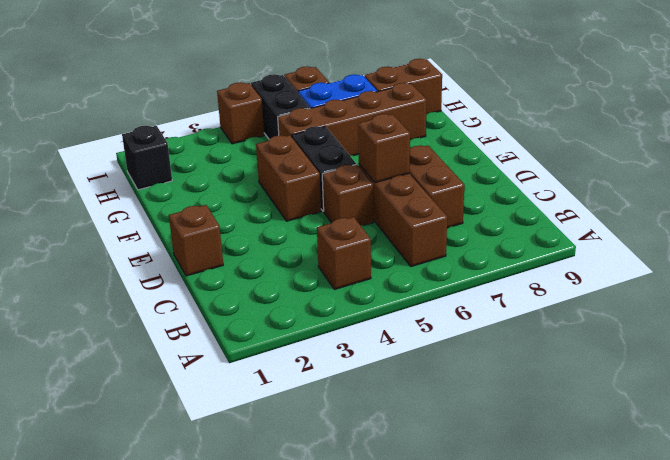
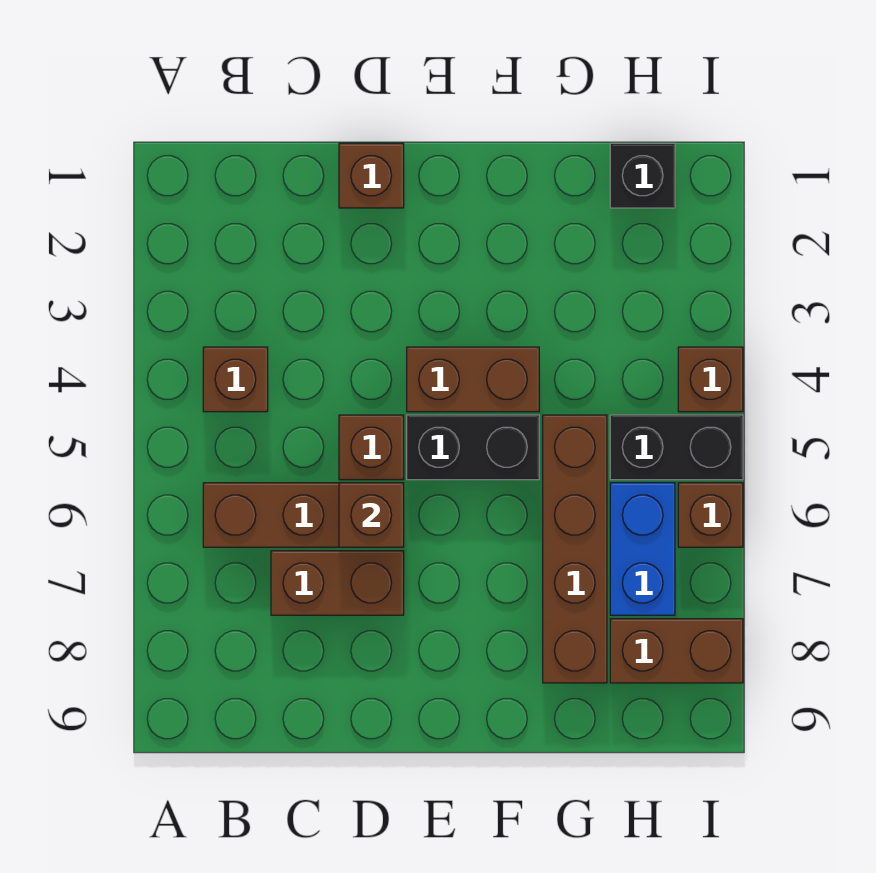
brown 1x2 brick [364,59,442,114] -> brown 1x2 brick turned to [610,619,743,683]

